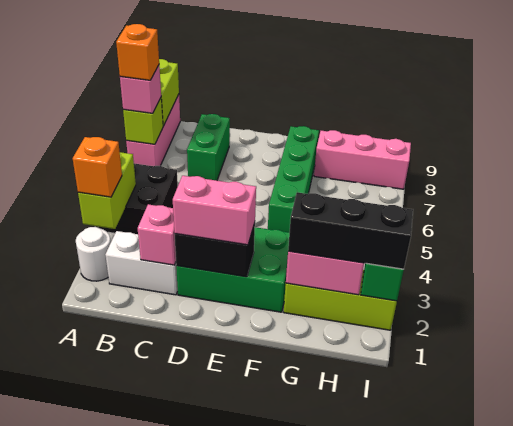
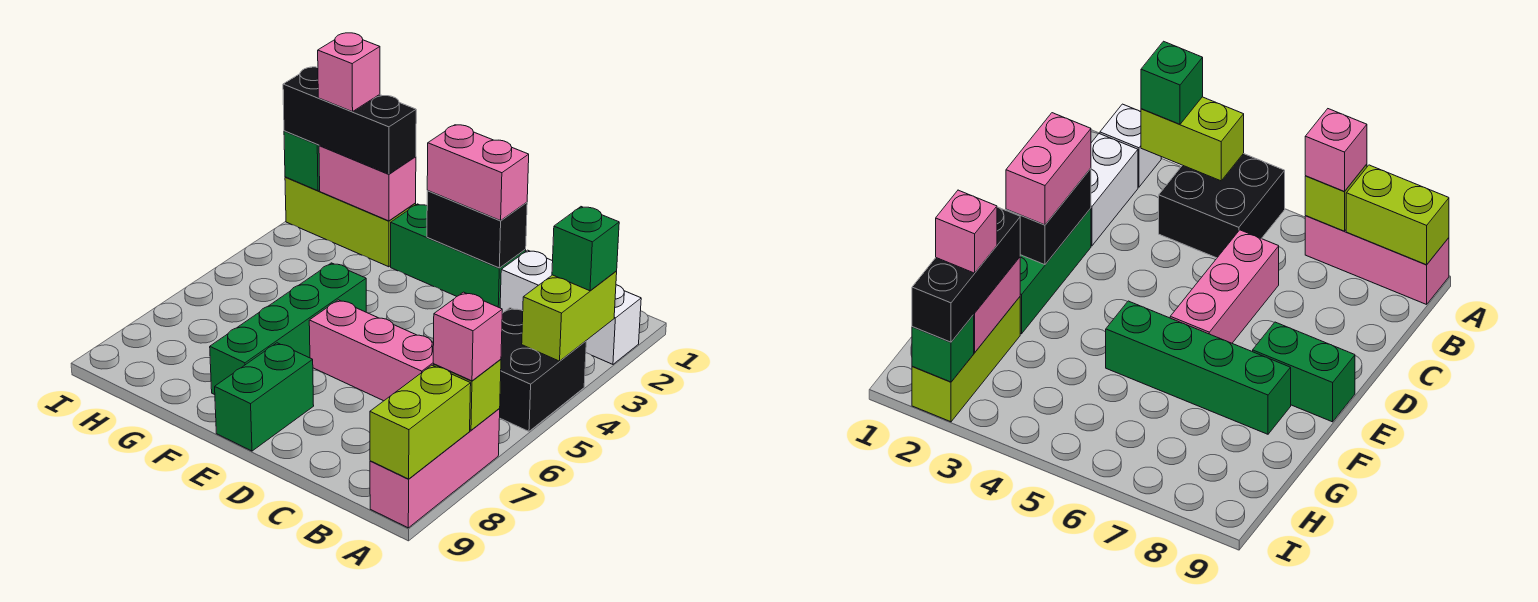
white 1x1 round brick [76,227,111,281] -> white 1x1 brick [586,285,641,364]
orange 1x1 brick [73,137,122,197] -> green 1x1 brick [552,207,619,291]
orange 1x1 brick [116,24,159,80] -> none
pink 1x1 brick [138,204,176,265] -> pink 1x1 brick moved to [318,33,380,112]
green 1x2 brick [187,114,230,180] -> green 1x2 brick moved to [215,343,314,451]
green 2x3 brick [176,227,289,312] -> green 1x3 brick [391,204,526,308]
pink 1x3 brick [314,130,411,189] -> pink 1x3 brick moved to [309,300,434,401]

